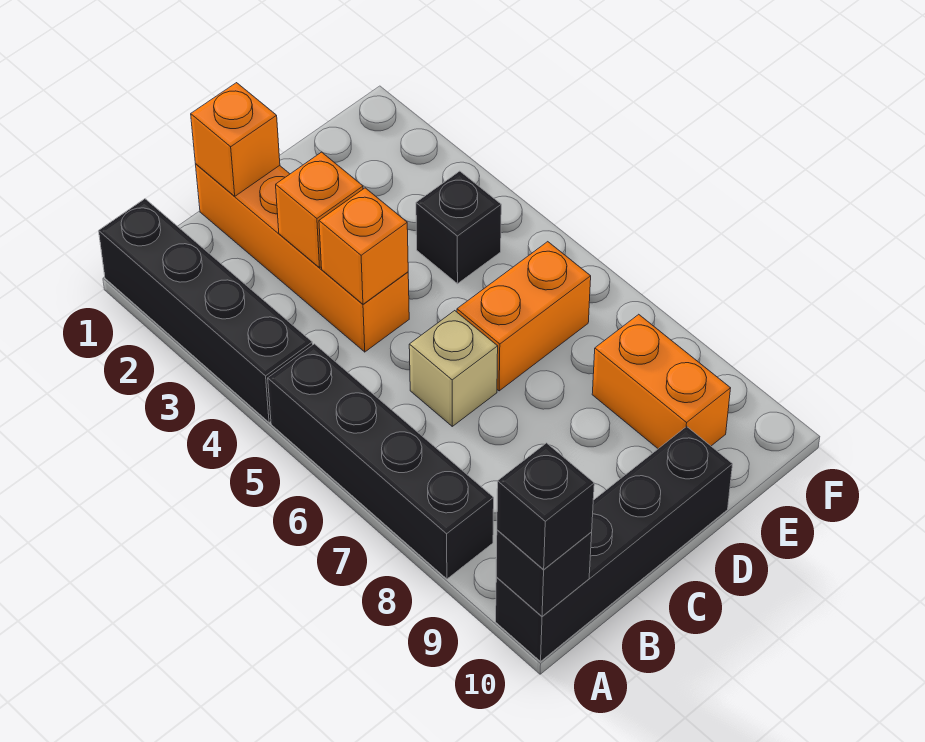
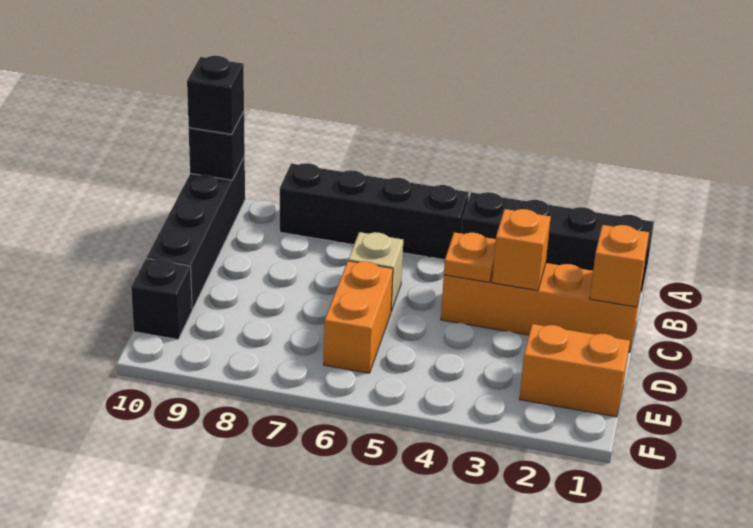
orange 1x1 brick [319,188,408,304] -> orange 1x1 plate [444,232,496,282]
black 1x1 brick [416,171,501,284] -> black 1x1 brick moved to [131,258,192,339]
orange 1x2 brick [592,314,731,449] -> orange 1x2 brick moved to [520,324,630,417]

